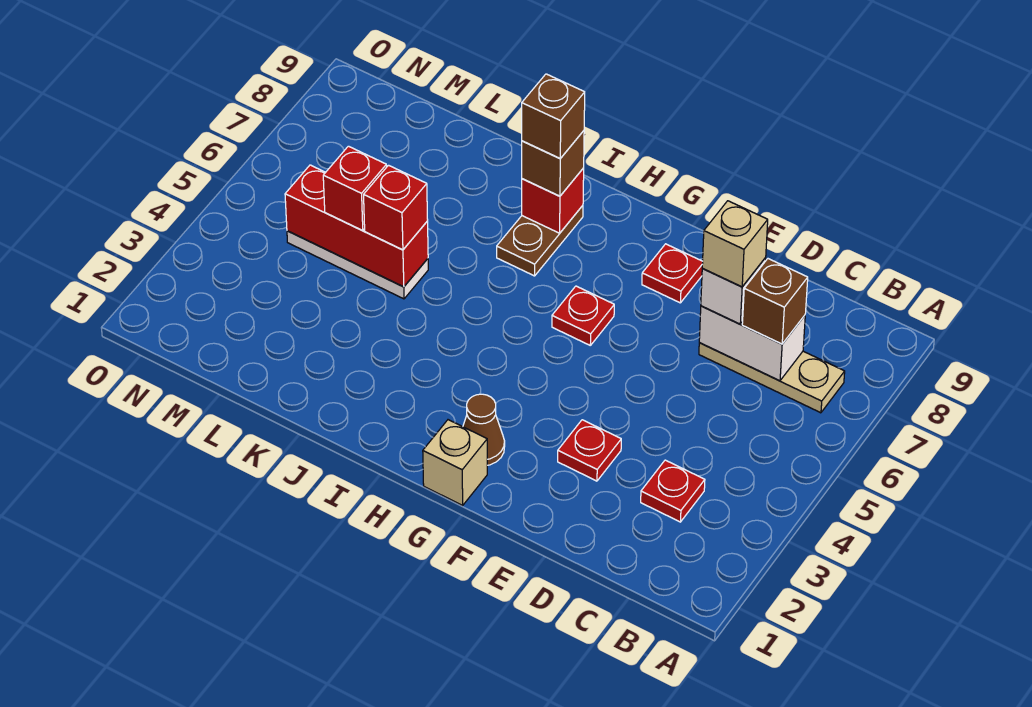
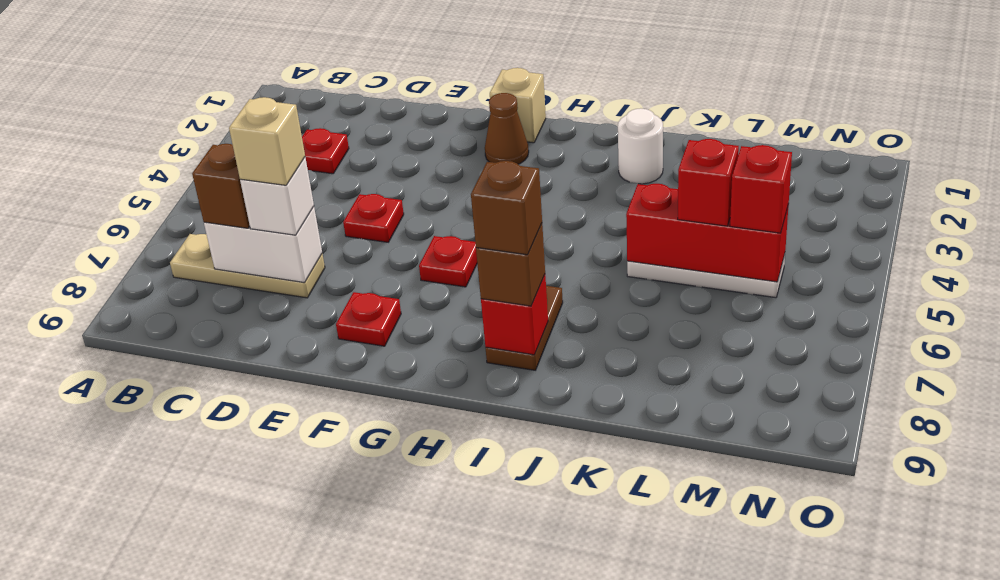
red 1x1 plate [558,420,621,481] -> red 1x1 plate moved to [343,194,404,242]
none -> white 1x1 round brick [618,108,663,184]
red 1x1 brick [364,165,428,250] -> red 1x1 brick moved to [730,145,792,233]

